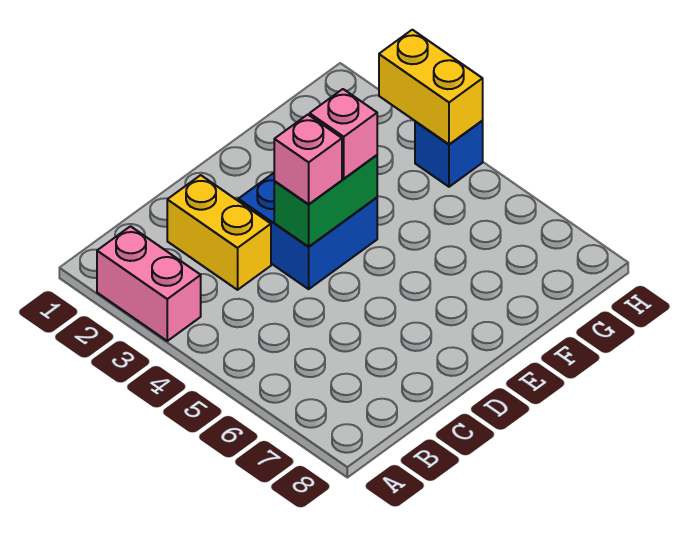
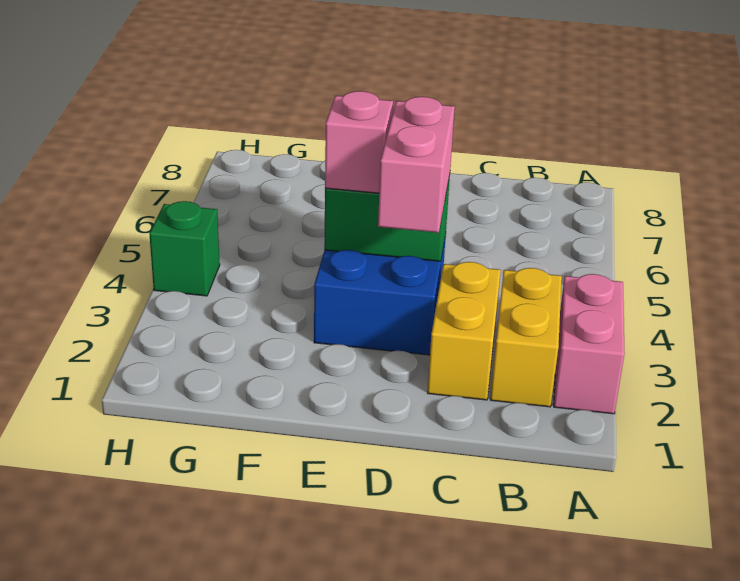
pink 1x1 brick [274,115,342,204] -> pink 1x2 brick [378,97,455,233]
yellow 1x2 brick [379,30,483,144] -> yellow 1x2 brick moved to [490,268,562,407]
blue 1x1 brick [415,121,483,187] -> green 1x1 brick [149,201,220,296]

